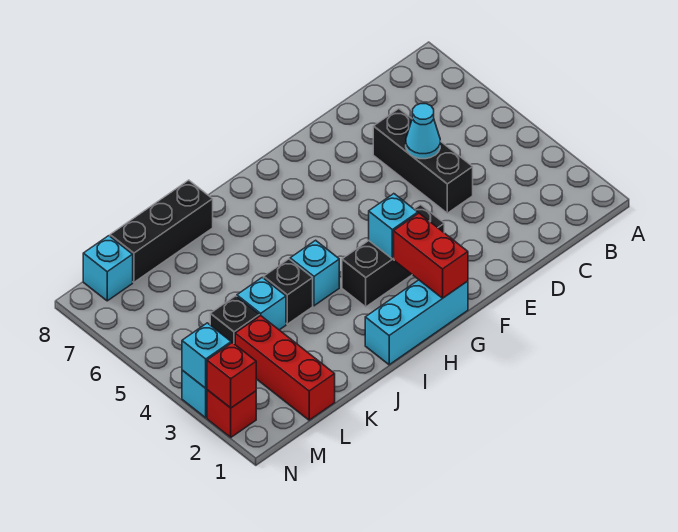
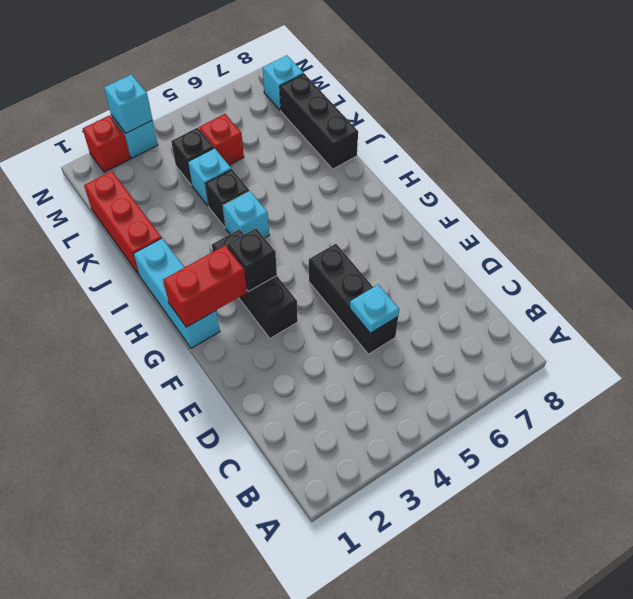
black 1x3 brick [373,109,473,213] -> black 1x3 brick turned to [309,244,398,354]
cyan 1x1 cone [406,104,440,159] -> cyan 1x1 plate [350,285,399,333]
cyan 1x1 brick [369,194,418,259] -> black 1x1 brick [227,228,277,292]
red 1x3 brick [235,316,335,420] -> red 1x3 brick turned to [84,171,162,275]
red 1x1 brick [207,343,256,408] -> red 1x1 brick moved to [199,114,244,165]

